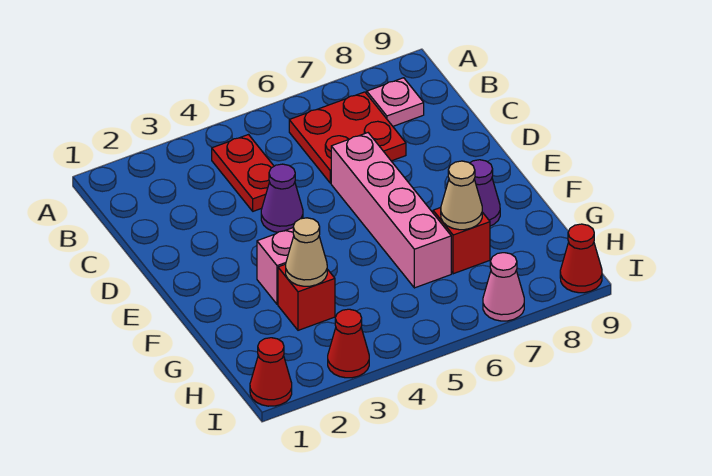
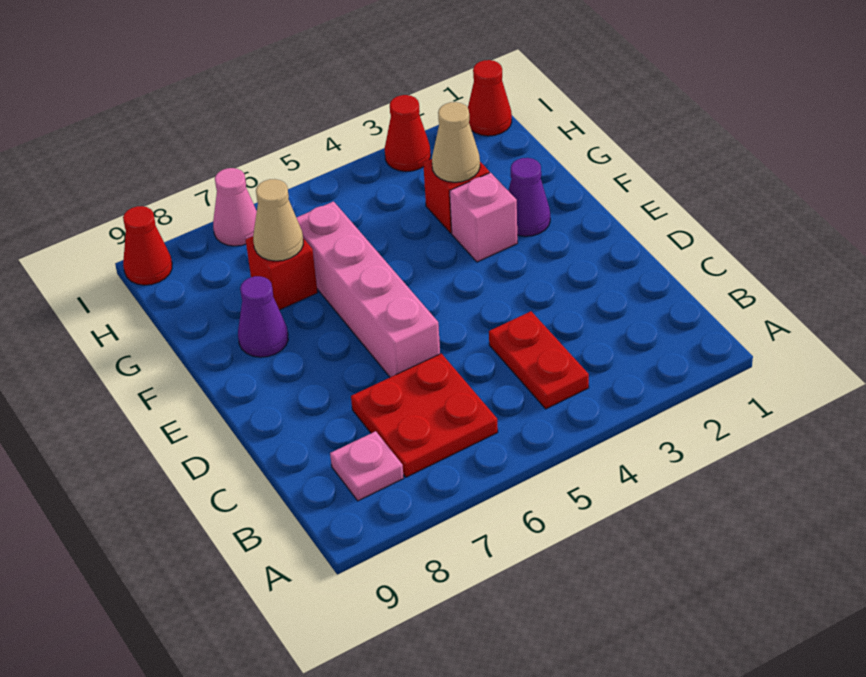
purple 1x1 cone [261,164,303,232] -> purple 1x1 cone moved to [508,158,550,236]

